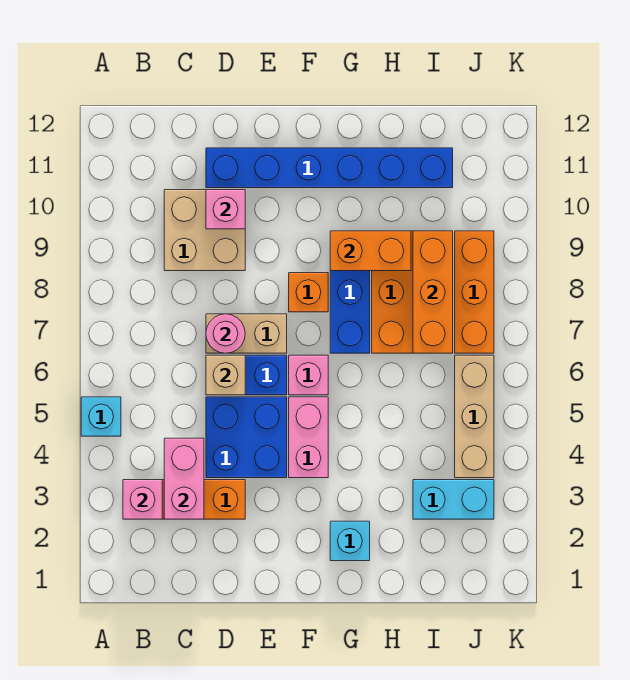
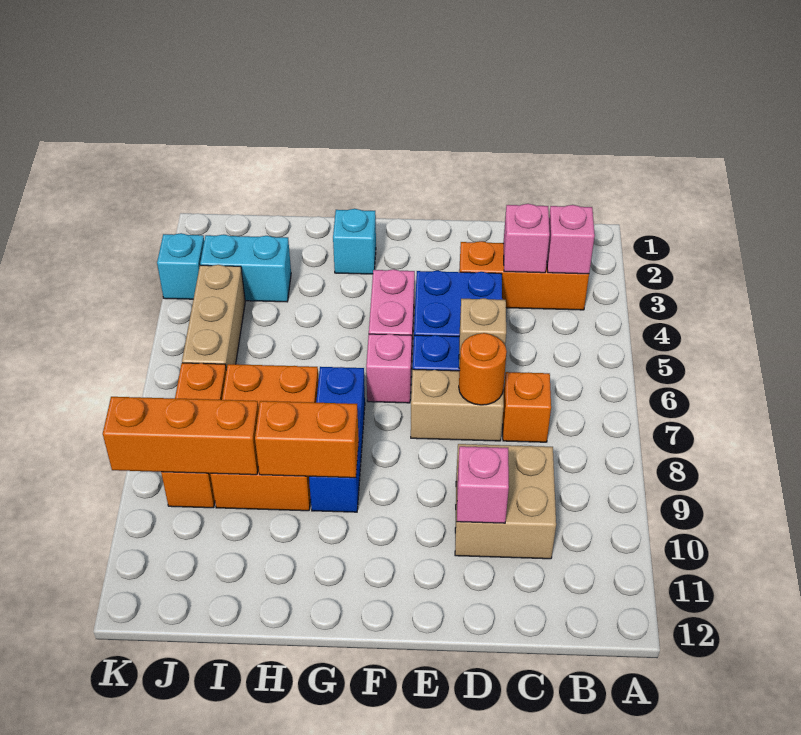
cyan 1x1 brick [81,397,121,436] -> cyan 1x1 brick moved to [157,233,204,299]
pink 1x2 brick [164,438,204,519] -> pink 1x1 brick [503,204,550,273]
pink 1x1 round brick [206,314,245,353] -> orange 1x1 round brick [459,333,507,405]
blue 1x6 brick [206,148,453,188] -> none
orange 1x1 brick [289,273,328,312] -> orange 1x1 brick moved to [503,372,551,442]
orange 1x3 brick [413,231,453,353] -> orange 1x3 brick turned to [103,397,259,475]

